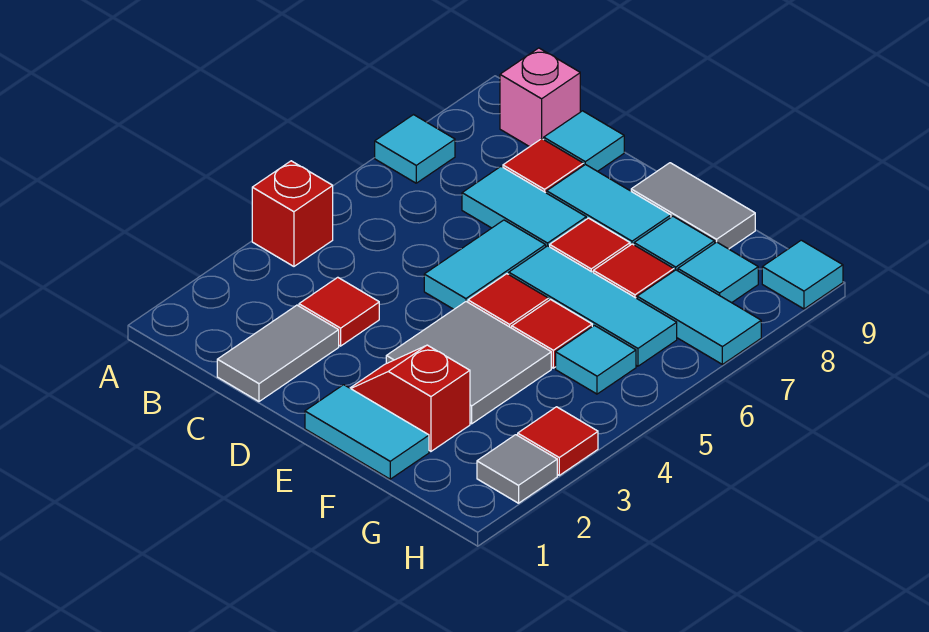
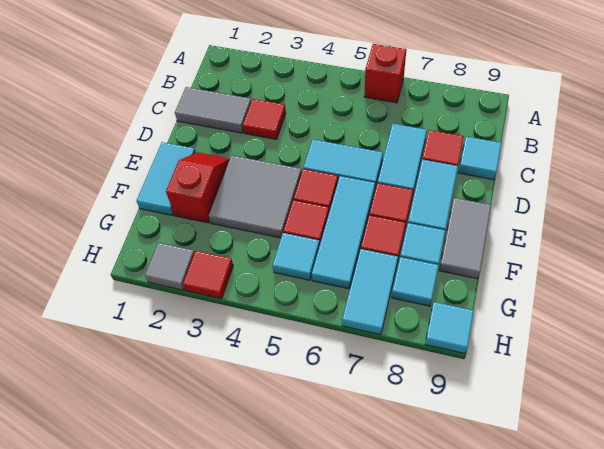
red 1x1 brick [252,161,333,266] -> red 1x1 brick moved to [364,44,406,103]
cyan 1x1 tile [375,115,455,183] -> none
pink 1x1 brick [500,48,580,147] -> none

